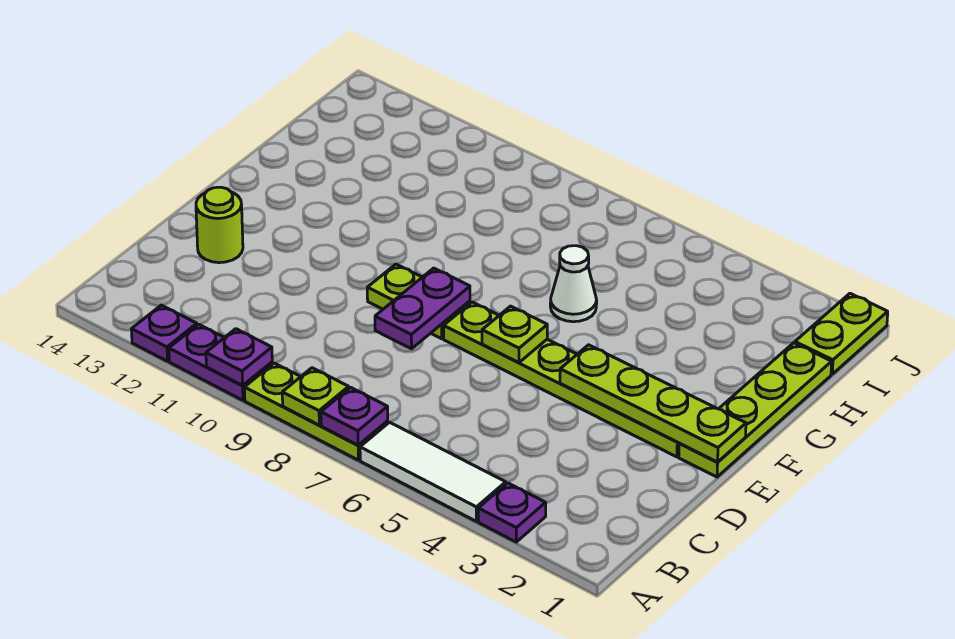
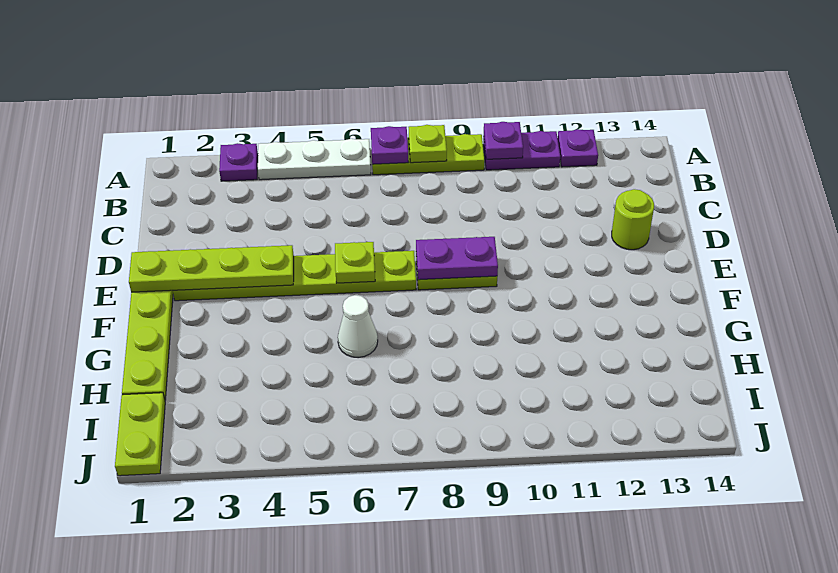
white 1x3 tile [360,422,506,521] -> white 1x3 plate [258,139,371,180]
purple 1x2 plate [375,268,470,349] -> purple 1x2 plate turned to [416,237,498,280]

